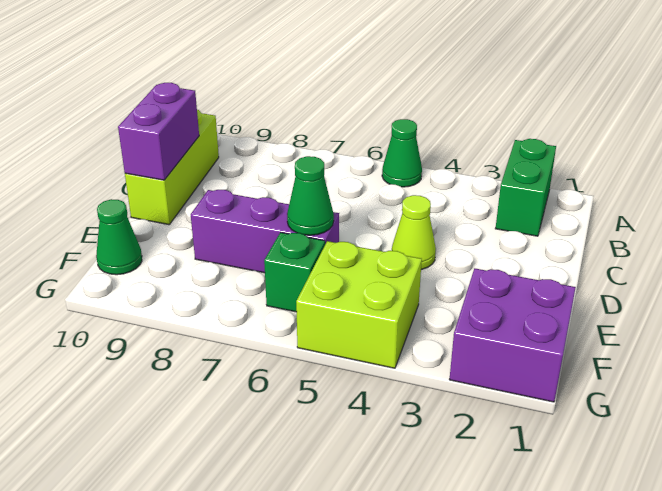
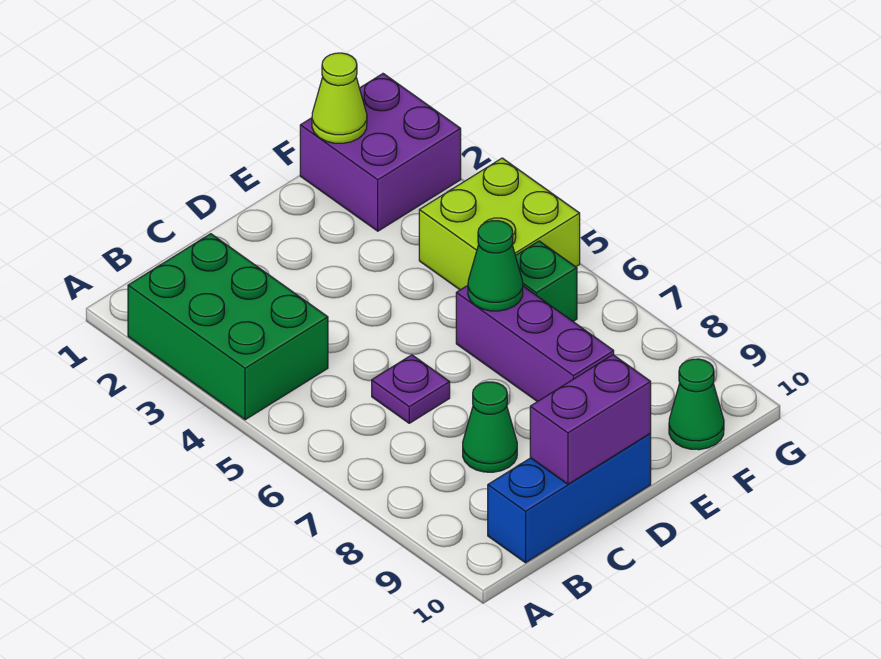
green 1x2 brick [495,139,556,236] -> green 2x3 brick [128,234,328,420]
green 1x1 cone [382,119,422,187] -> green 1x1 cone moved to [463,382,517,472]
lime 1x3 brick [125,110,219,225] -> blue 1x3 brick [488,434,651,563]
none -> purple 1x1 plate [372,355,450,423]
lime 1x1 cone [392,195,436,270] -> lime 1x1 cone moved to [312,53,367,143]

